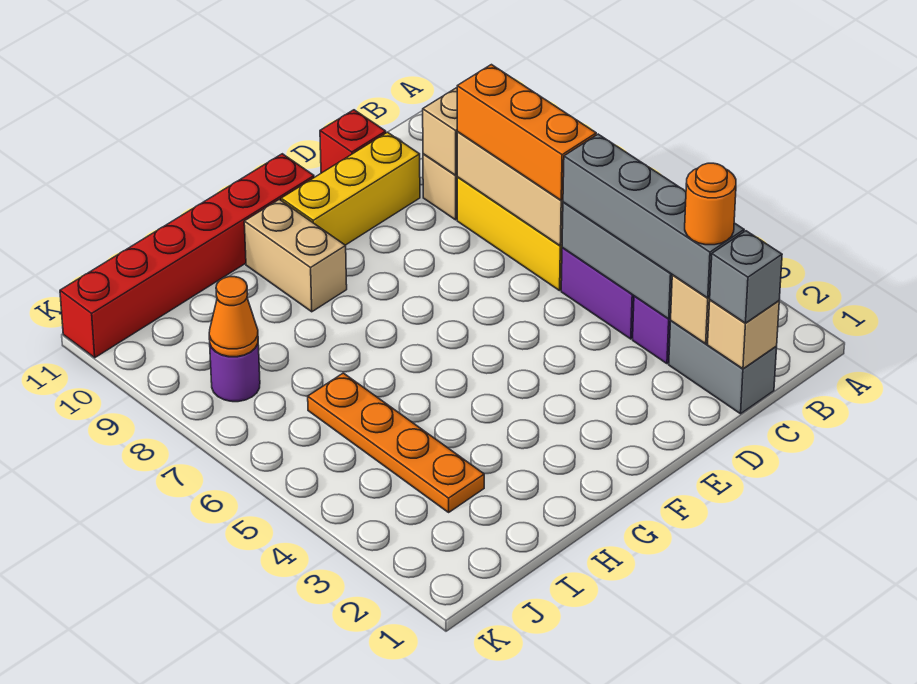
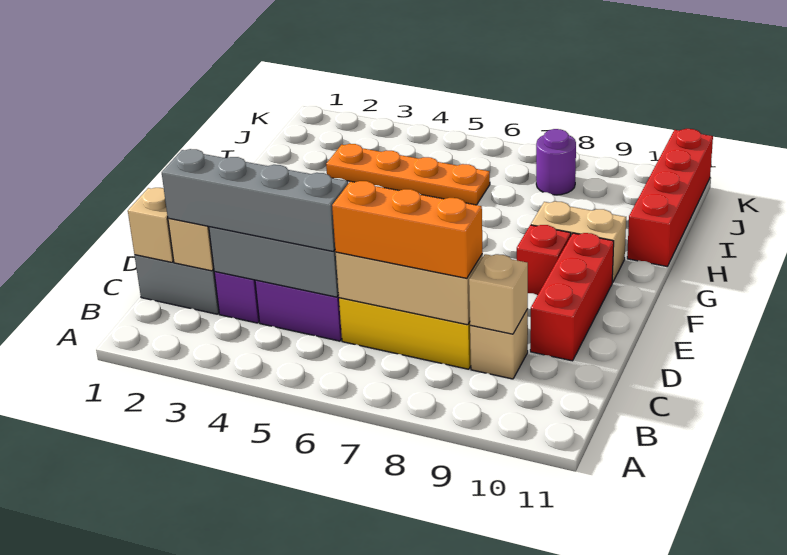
grey 1x1 brick [710,231,782,323] -> none
orange 1x1 round brick [685,163,736,245] -> none
yellow 1x3 brick [281,132,420,245] -> red 1x3 brick [530,233,614,361]
red 1x1 brick [320,110,386,173] -> red 1x1 brick moved to [517,225,571,295]
red 1x6 brick [60,154,314,358] -> red 1x4 brick [627,129,713,266]
orange 1x1 cone [209,277,258,357] -> none

